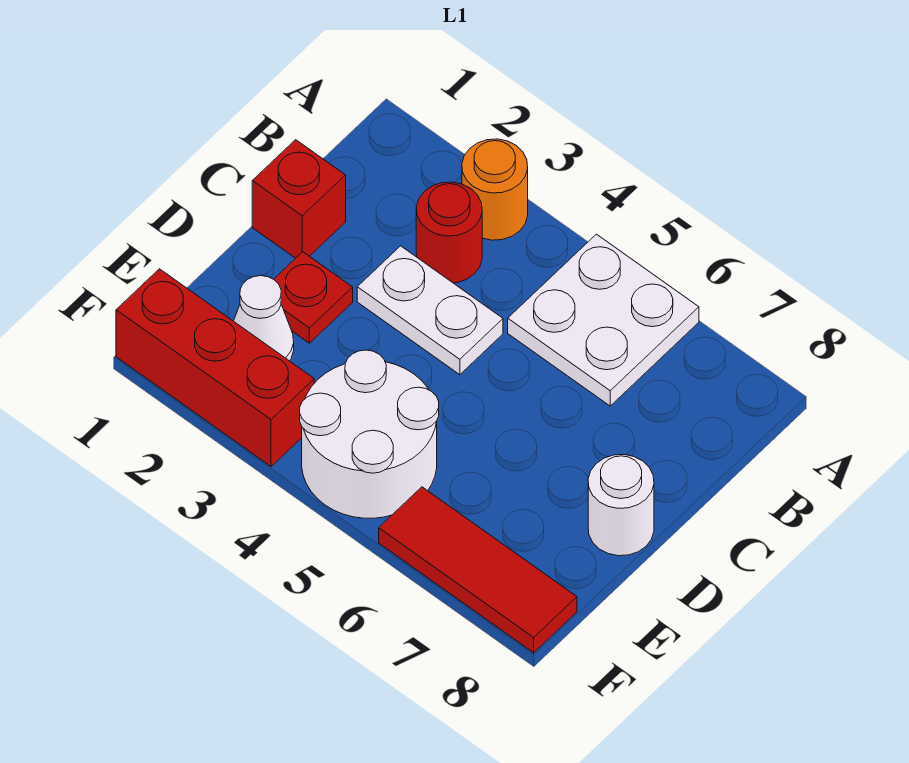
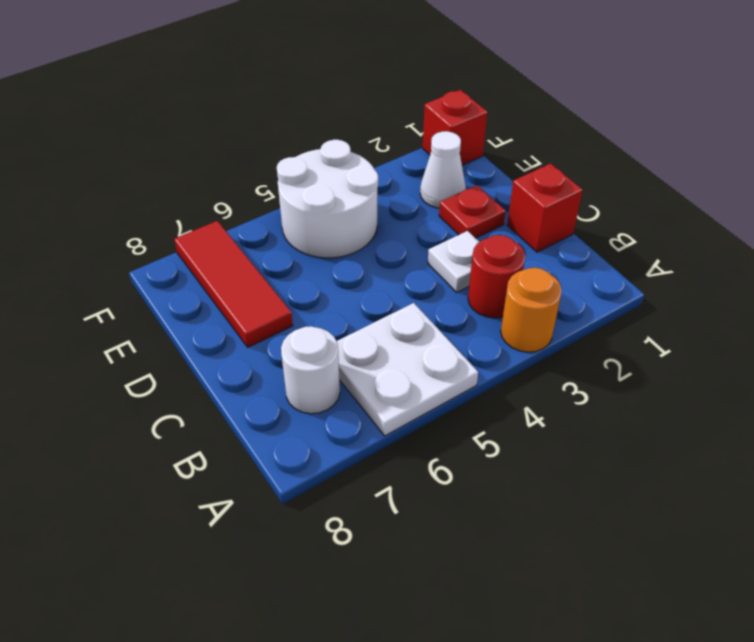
white 1x2 plate [357,246,503,375] -> white 1x1 plate [428,231,479,292]
white 1x1 round brick [588,455,654,556] -> white 1x1 round brick moved to [281,326,340,414]
red 1x3 brick [116,269,314,466] -> red 1x1 brick [423,90,487,165]
red 1x3 tile [379,487,577,653] -> red 1x3 tile turned to [174,221,293,347]

